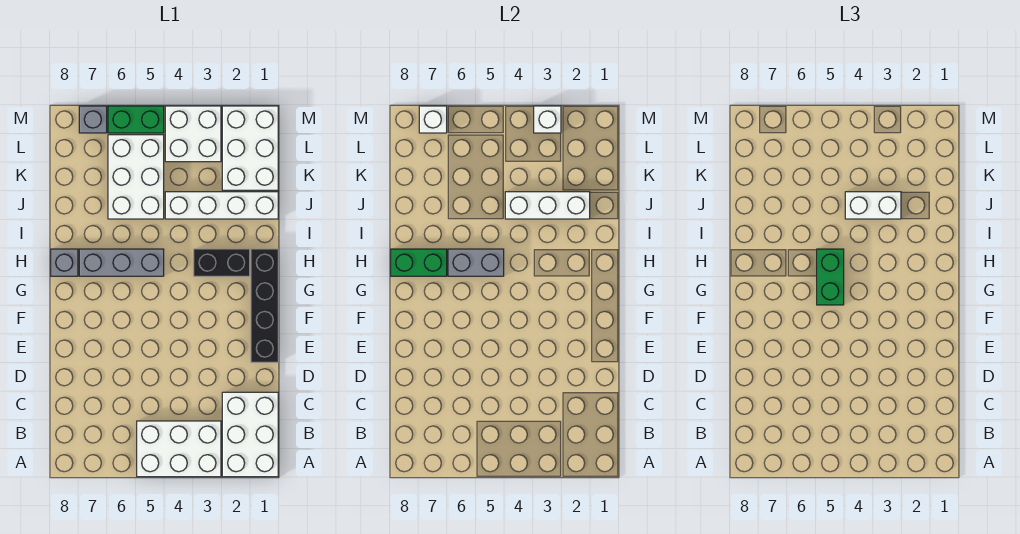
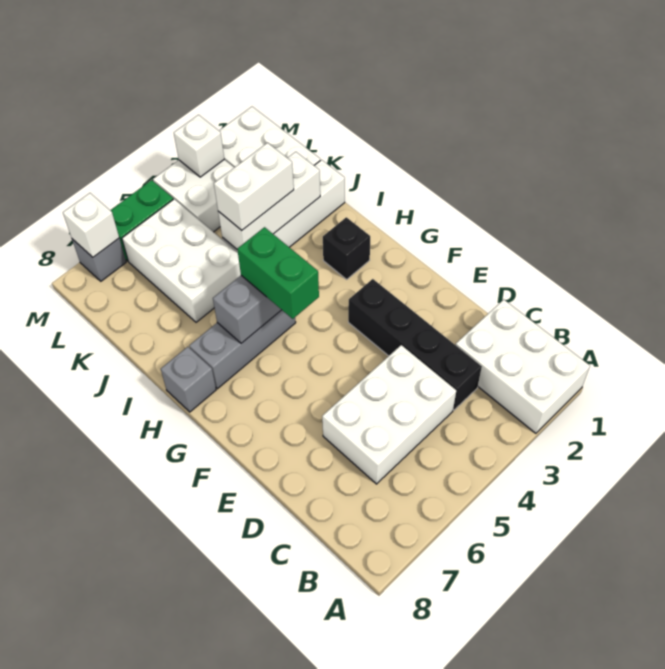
white 2x3 brick [137,421,221,477] -> white 2x3 brick moved to [322,345,456,484]
black 1x4 brick [251,249,278,362] -> black 1x4 brick moved to [348,279,482,410]
black 1x2 brick [194,249,250,276] -> black 1x1 brick [323,217,370,279]
green 1x2 brick [391,249,447,276] -> none

